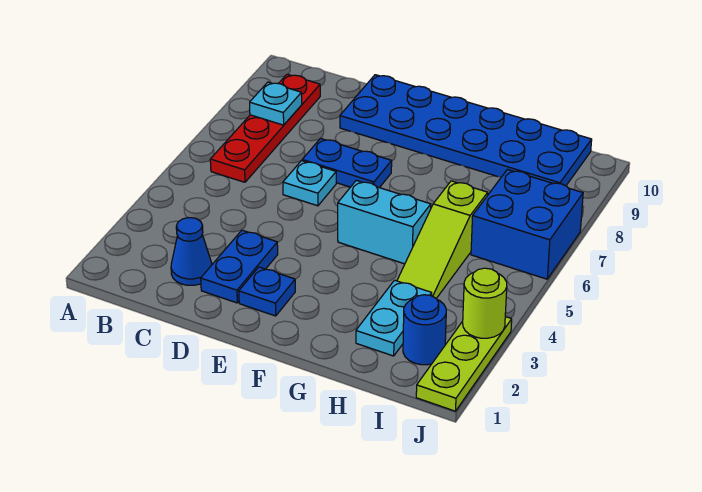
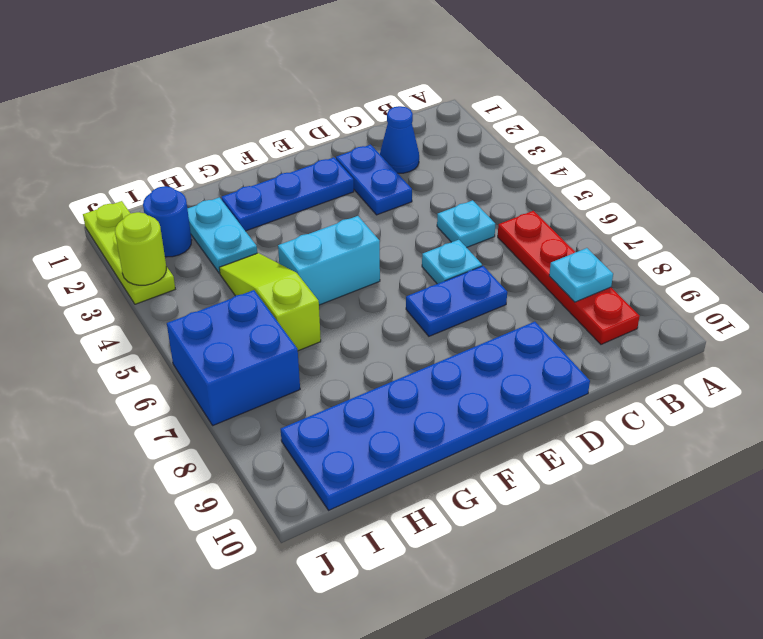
none -> cyan 1x1 plate [437,200,495,248]
blue 1x1 plate [239,267,295,316] -> blue 1x3 plate [222,157,354,231]

